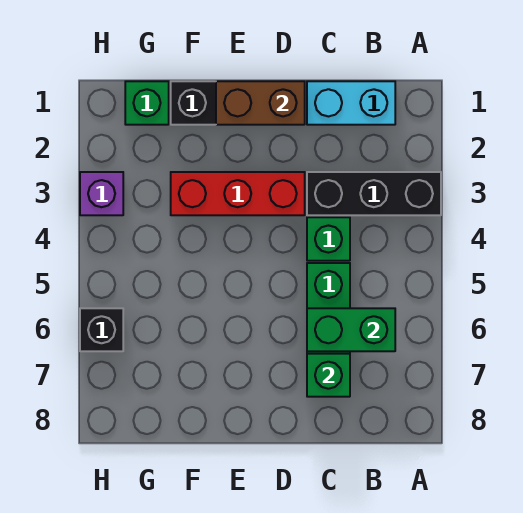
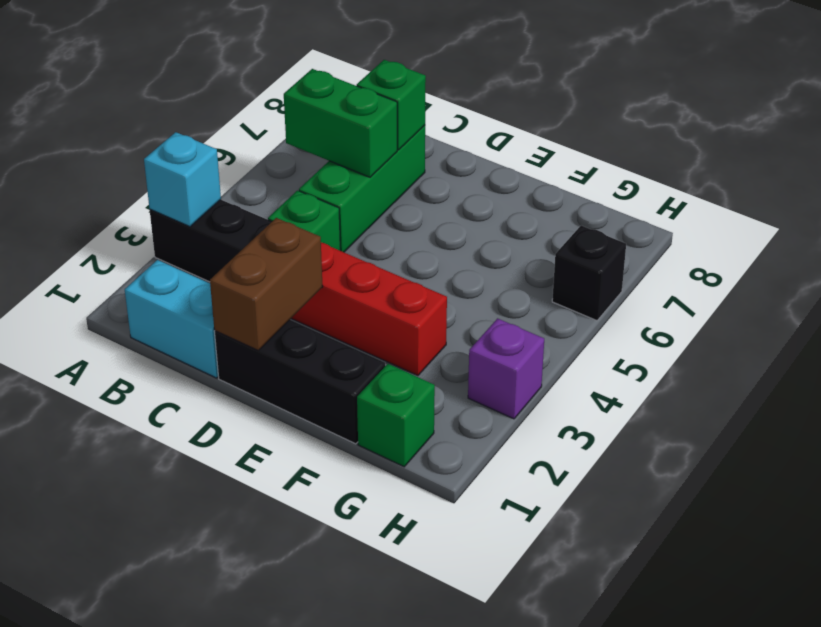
none -> cyan 1x1 brick [144,132,221,227]
brown 1x2 brick [216,81,305,125] -> brown 1x2 brick turned to [210,218,323,351]

